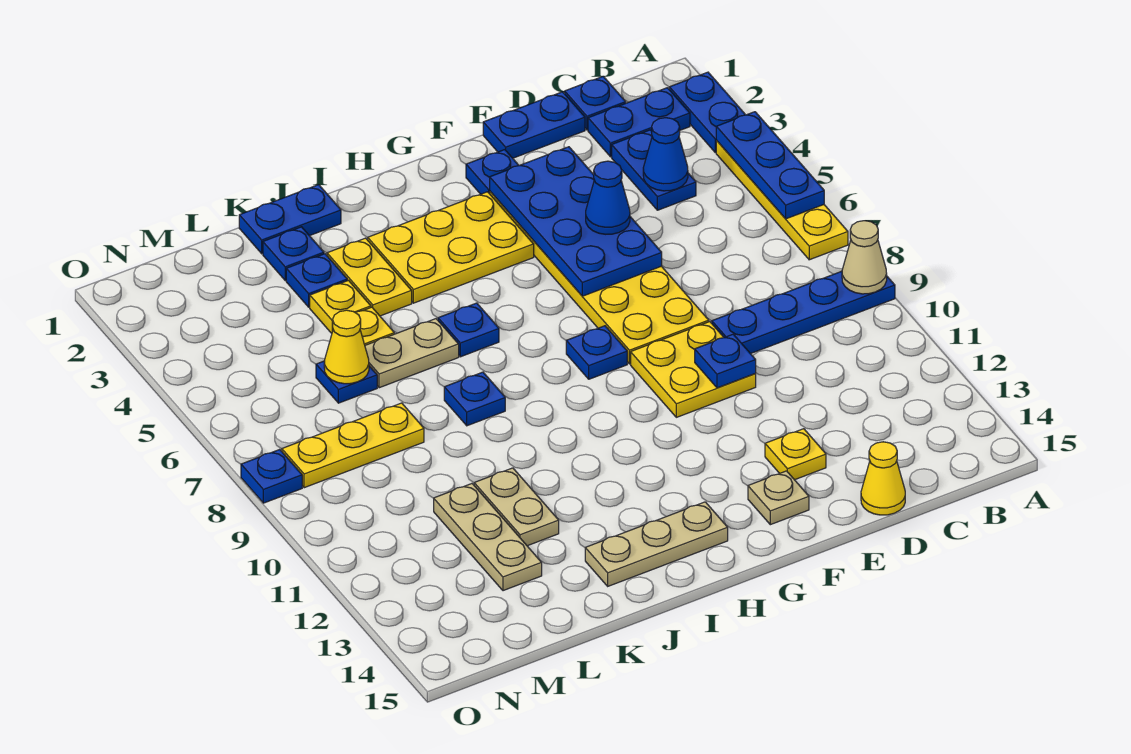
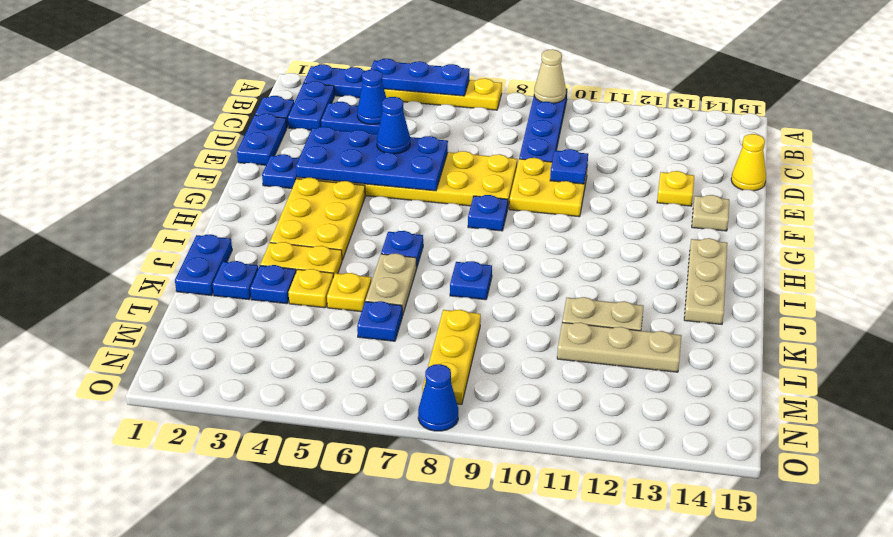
yellow 1x1 cone [324,310,369,384] -> none
blue 1x1 plate [241,449,302,503] -> blue 1x1 cone [418,364,458,431]

